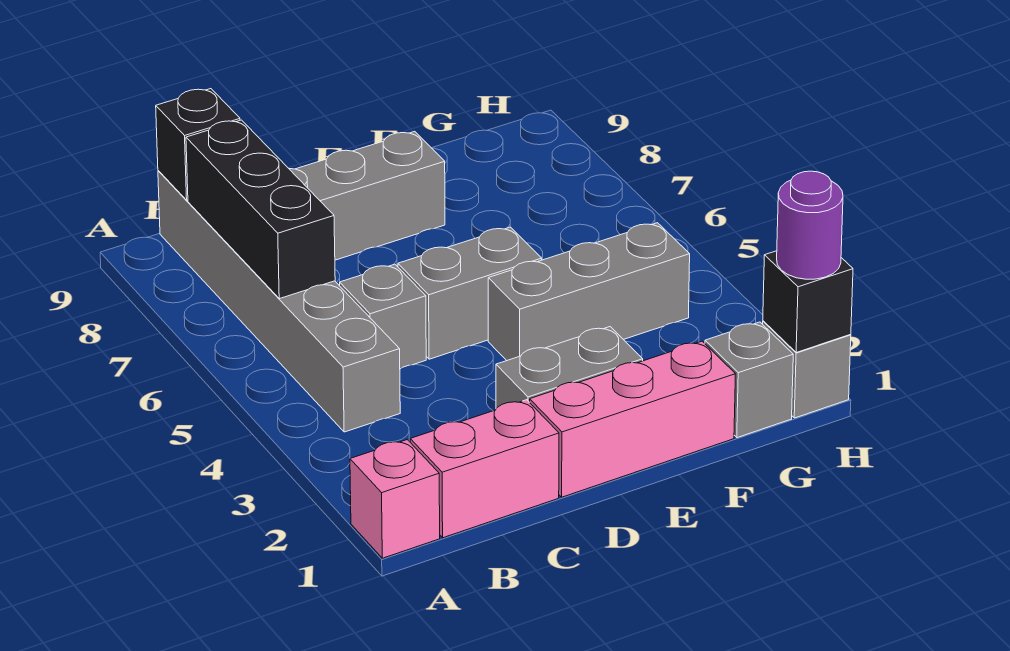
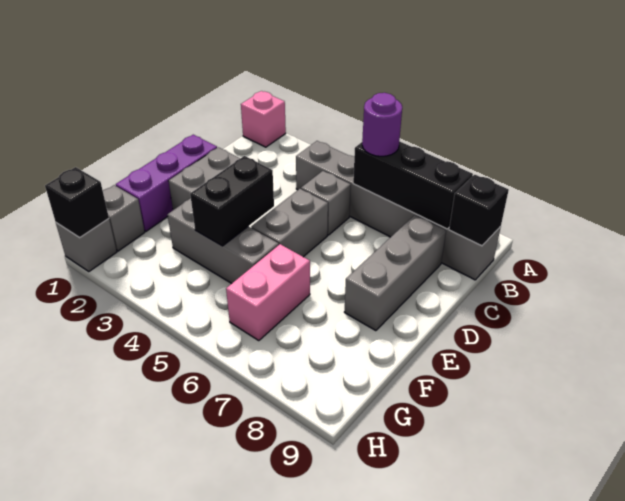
pink 1x2 brick [410,400,559,538] -> pink 1x2 brick moved to [226,244,310,341]
pink 1x3 brick [530,341,735,497] -> purple 1x3 brick [116,135,217,231]
grey 1x3 brick [488,223,690,361] -> grey 1x3 brick turned to [168,198,279,284]
none -> black 1x2 brick [190,156,274,246]
purple 1x1 round brick [777,171,843,279] -> purple 1x1 round brick moved to [362,93,402,156]

